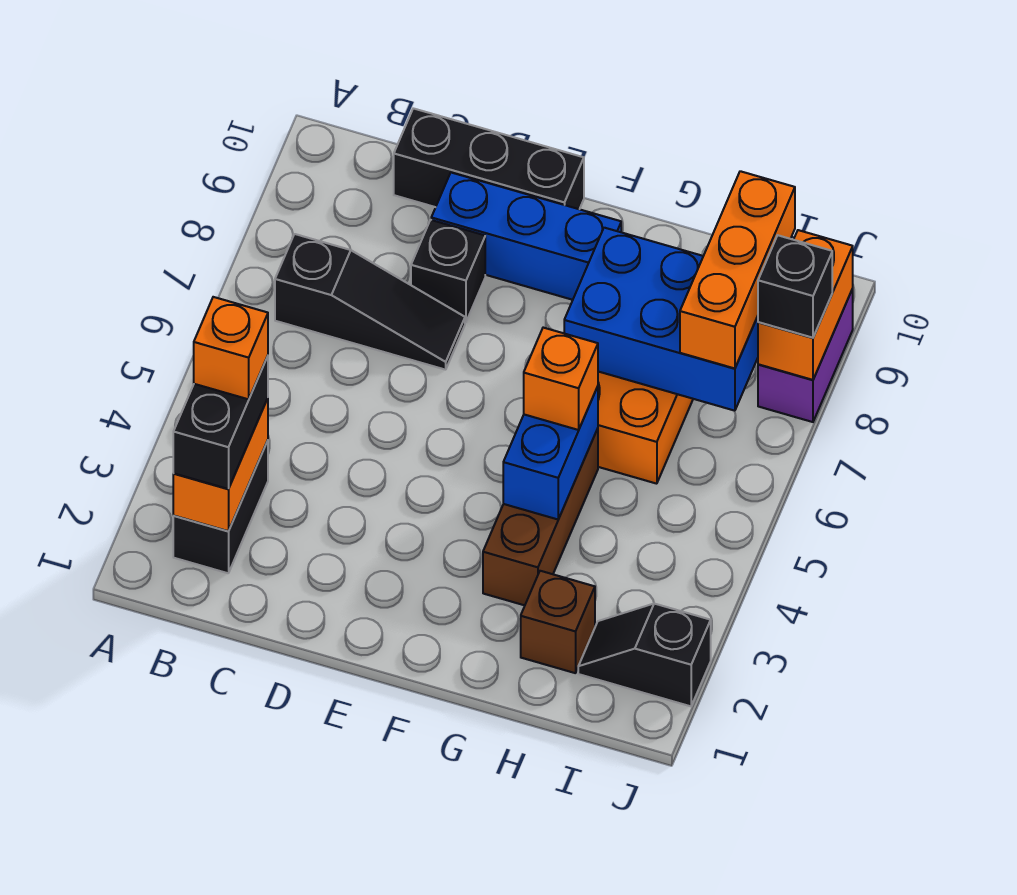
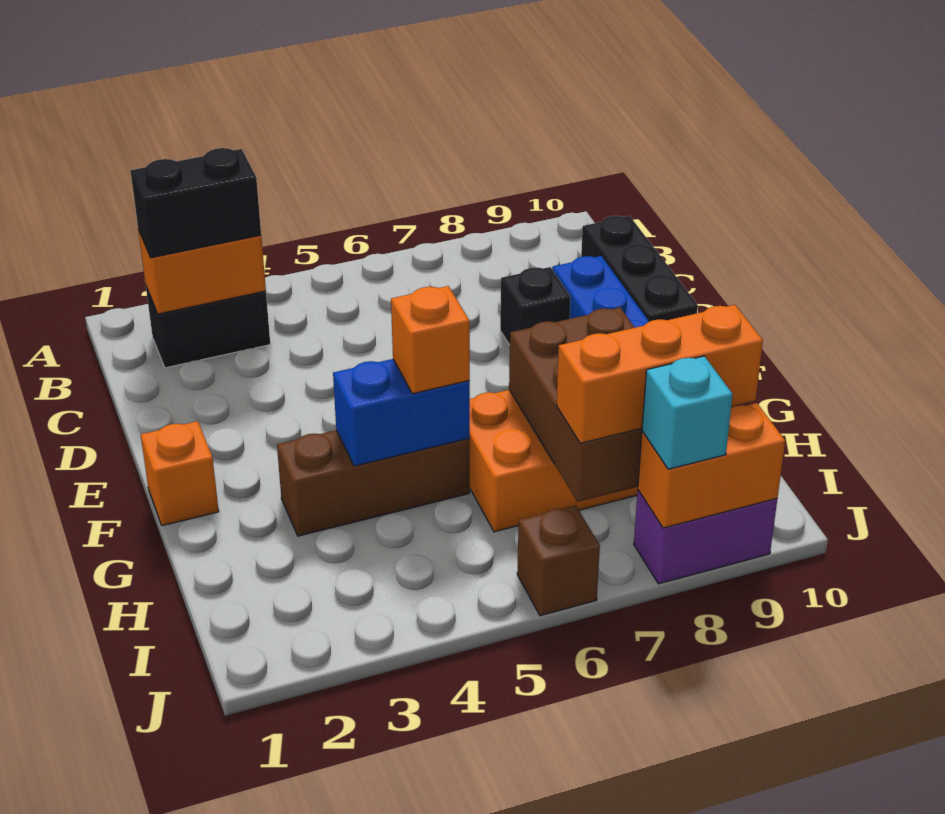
orange 1x1 brick [194,297,268,399] -> orange 1x1 brick moved to [141,421,219,526]
black 1x3 slope [275,234,465,370] -> none
blue 2x3 brick [564,228,758,411] -> brown 2x3 brick [509,308,642,502]
brown 1x1 brick [521,571,595,673] -> brown 1x1 brick moved to [517,505,600,616]
black 1x2 slope [578,604,711,706] -> none
black 1x1 brick [758,235,832,338] -> cyan 1x1 brick [642,356,733,469]

